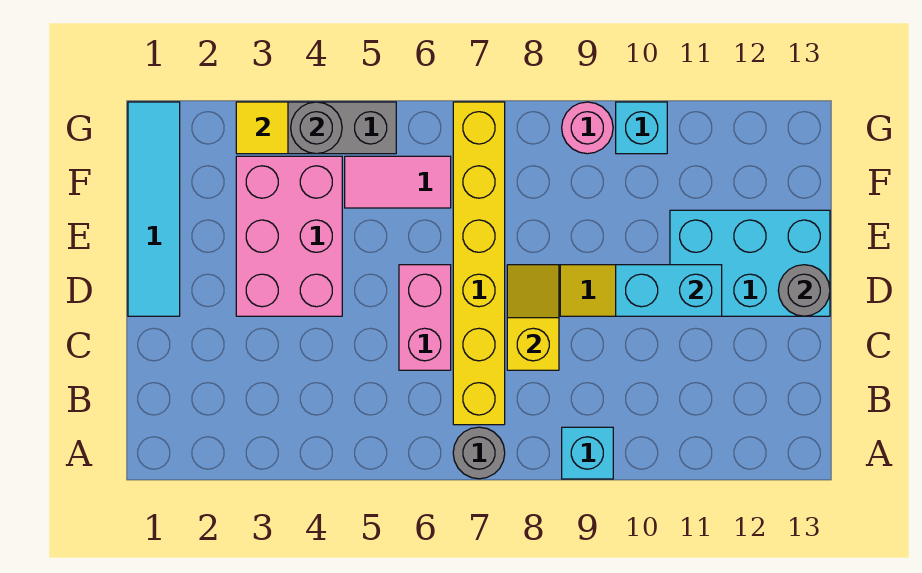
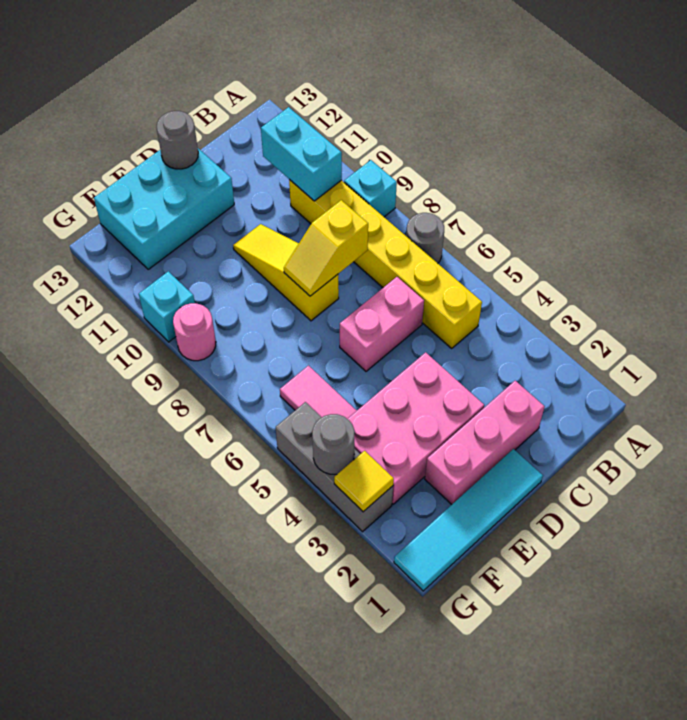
yellow 1x6 brick [453,102,505,425] -> yellow 1x6 brick turned to [289,180,482,348]
none -> pink 1x3 brick [425,381,545,504]
cyan 1x2 brick [616,265,722,316] -> cyan 1x2 brick moved to [261,107,342,201]
cyan 2x3 brick [670,210,830,316] -> cyan 2x3 brick turned to [94,149,234,269]

